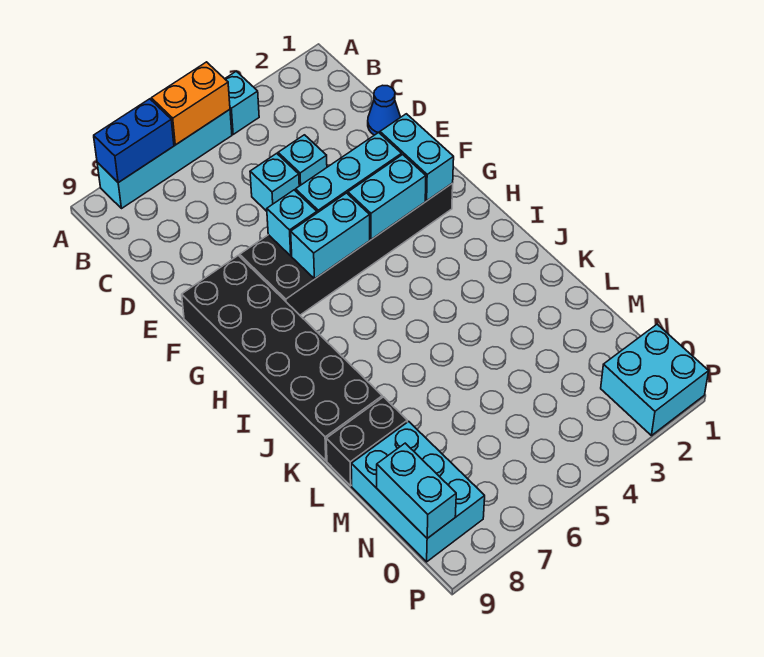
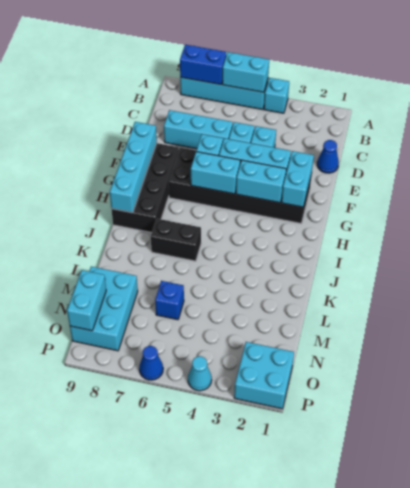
orange 1x2 brick [151,62,230,145] -> cyan 1x2 brick [222,52,269,92]
none -> cyan 1x3 brick [164,110,233,149]
black 2x6 brick [182,256,382,461] -> black 2x4 brick [112,143,179,233]
none -> cyan 1x4 brick [110,122,157,213]
black 1x2 brick [326,397,407,486] -> black 1x2 brick moved to [151,219,201,261]
none -> blue 1x1 brick [155,281,184,320]
none -> cyan 1x1 cone [188,356,212,391]
none -> blue 1x1 cone [139,346,163,380]

